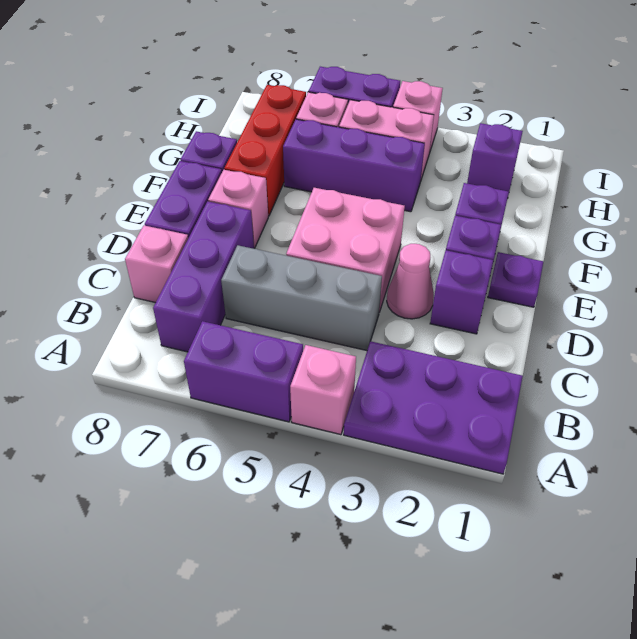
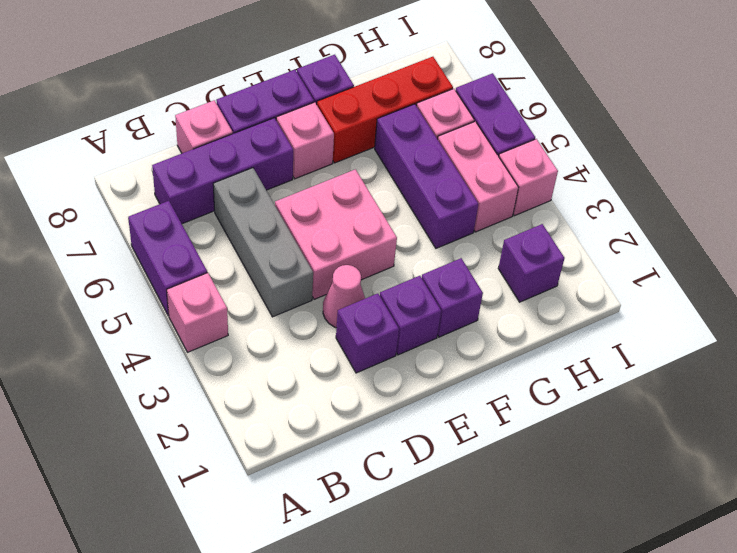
purple 2x3 plate [344,341,523,474] -> none
purple 1x1 plate [488,252,543,307] -> none

